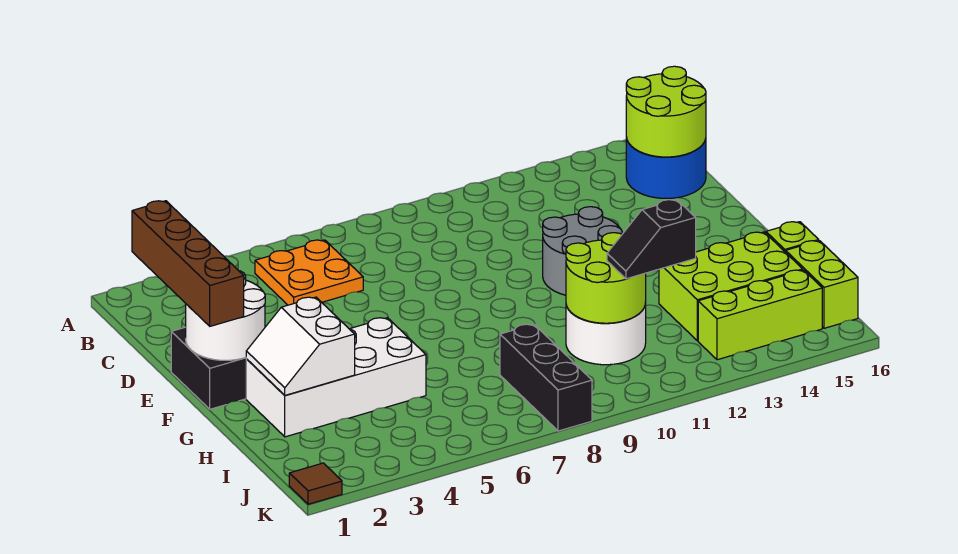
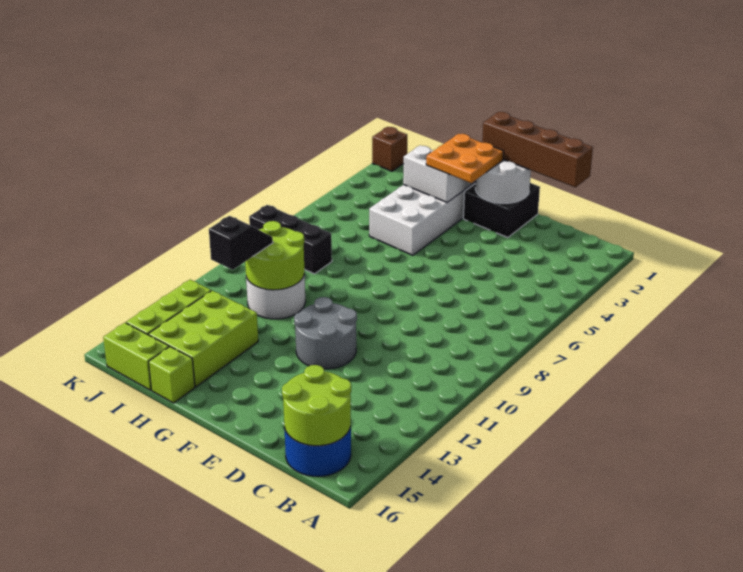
orange 2x2 plate [255,240,363,305] -> orange 2x2 plate moved to [426,134,504,183]
brown 1x1 tile [289,463,342,504] -> brown 1x1 brick [372,127,407,171]

